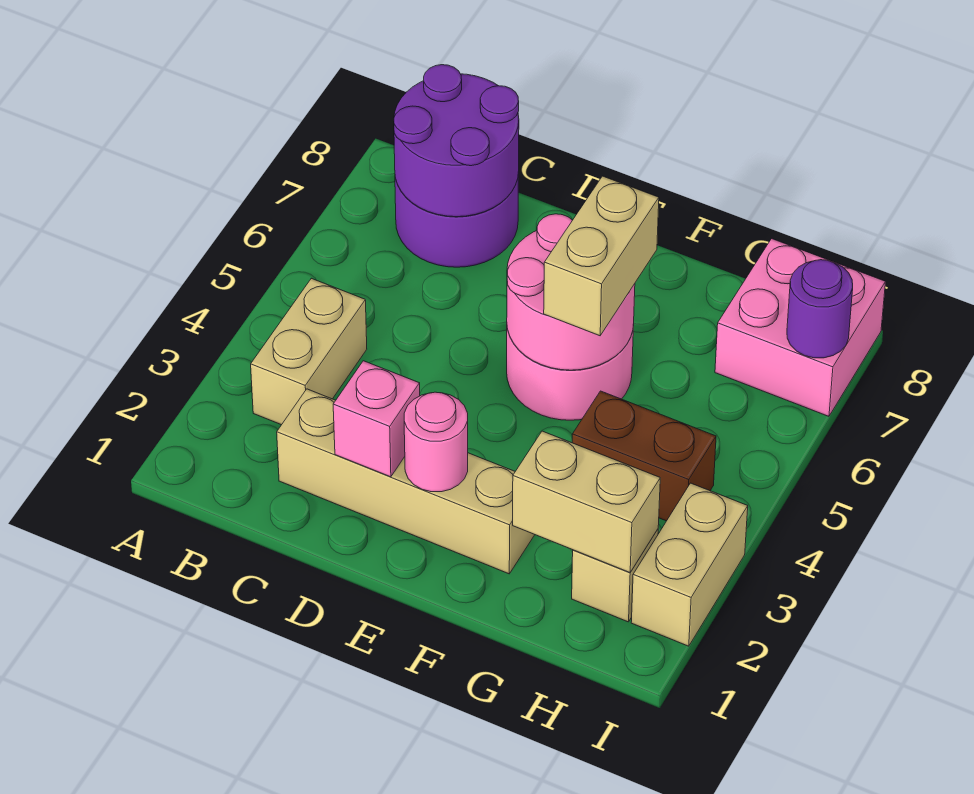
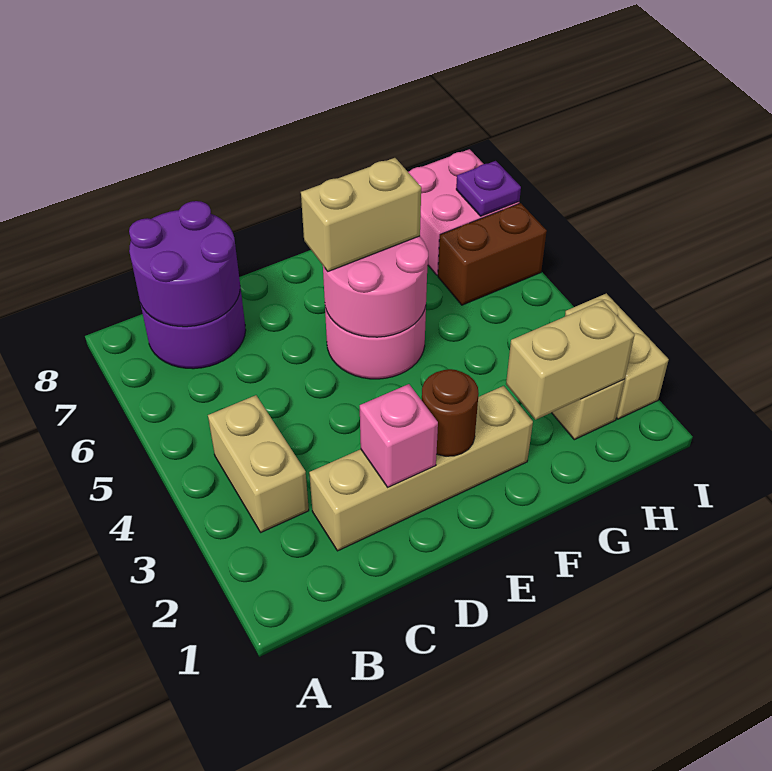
pink 1x1 round brick [404,392,468,492] -> brown 1x1 round brick [422,369,479,456]
tan 1x2 brick [544,176,659,336] -> tan 1x2 brick turned to [301,158,421,271]
brown 1x2 brick [572,391,716,521] -> brown 1x2 brick moved to [438,203,547,305]
purple 1x1 round brick [787,260,853,358] -> purple 1x1 plate [456,161,521,216]

